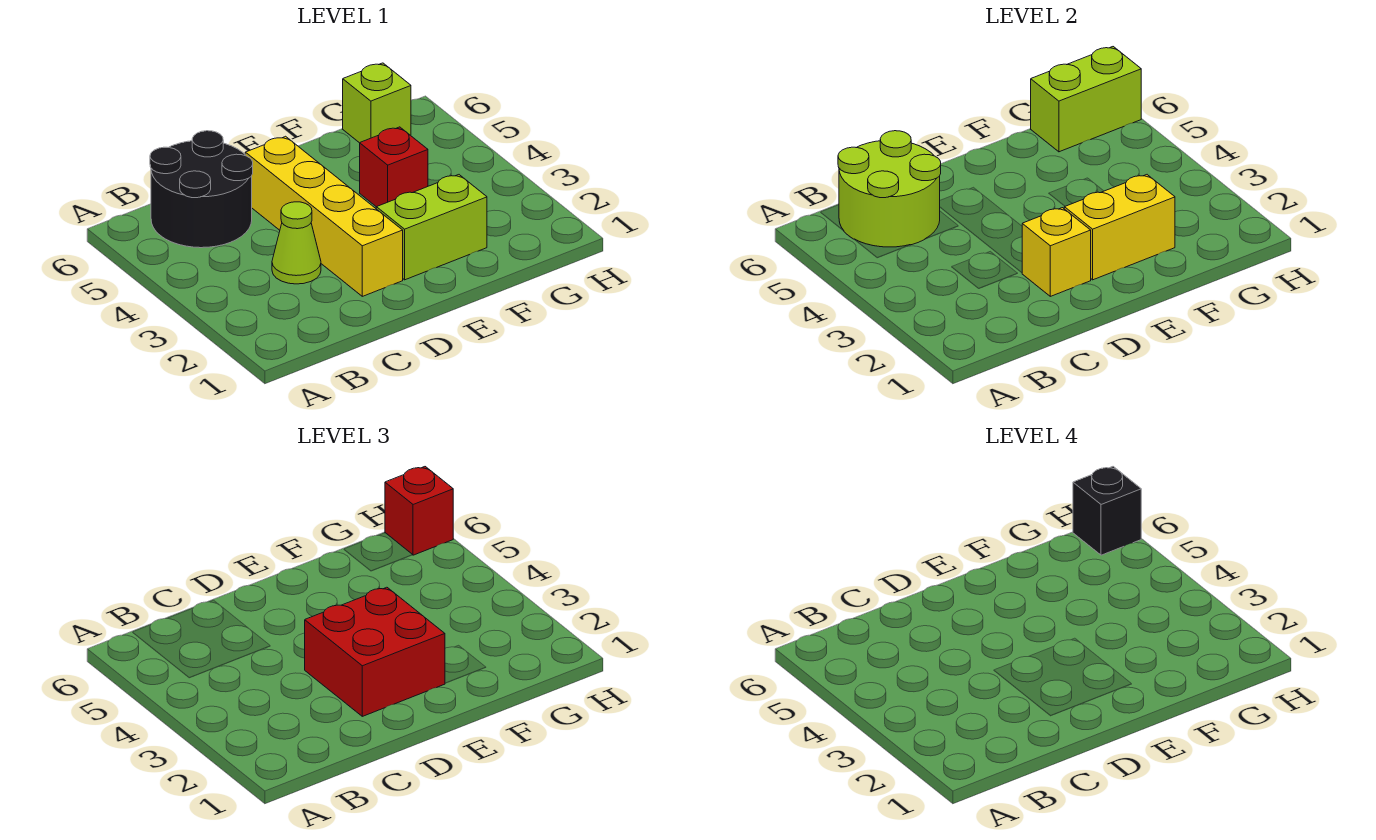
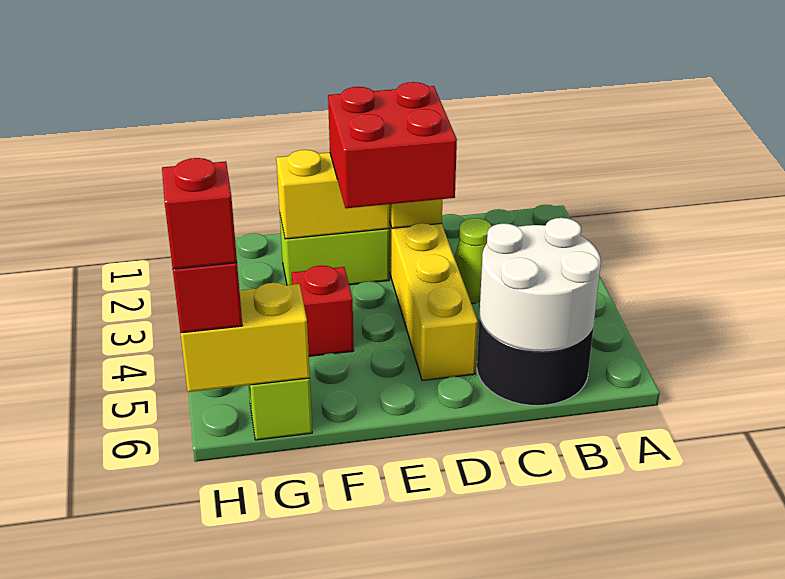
lime 2x2 round brick [838,131,941,247] -> white 2x2 round brick [480,218,601,351]
lime 1x2 brick [1031,47,1141,152] -> yellow 1x2 brick [180,283,310,392]
black 1x1 brick [1073,467,1141,555] -> red 1x1 brick [162,158,237,269]

